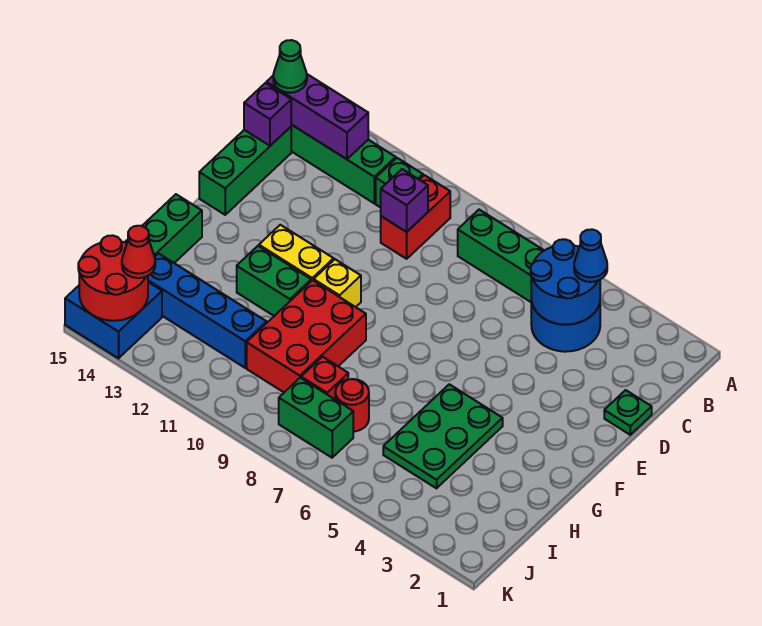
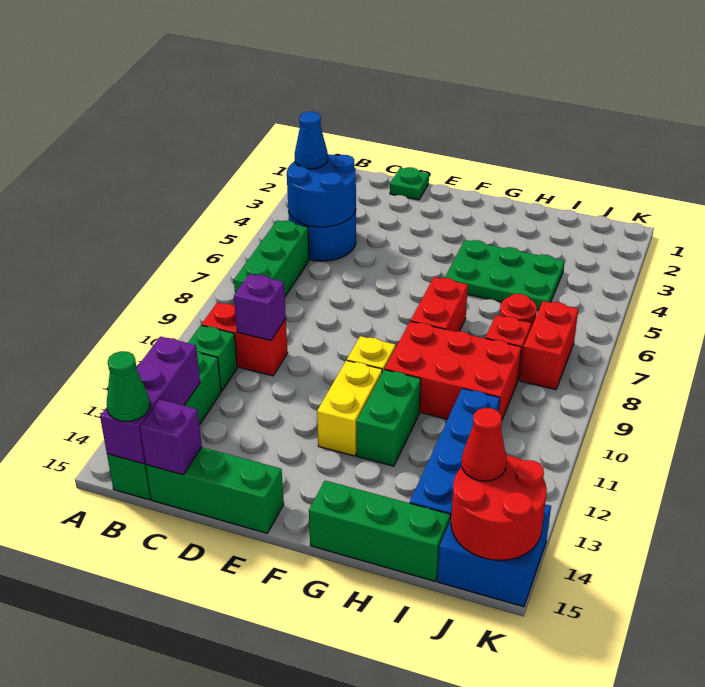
none -> red 1x2 brick [411,277,468,332]
green 1x2 brick [279,378,353,458] -> red 1x2 brick [520,301,578,390]

